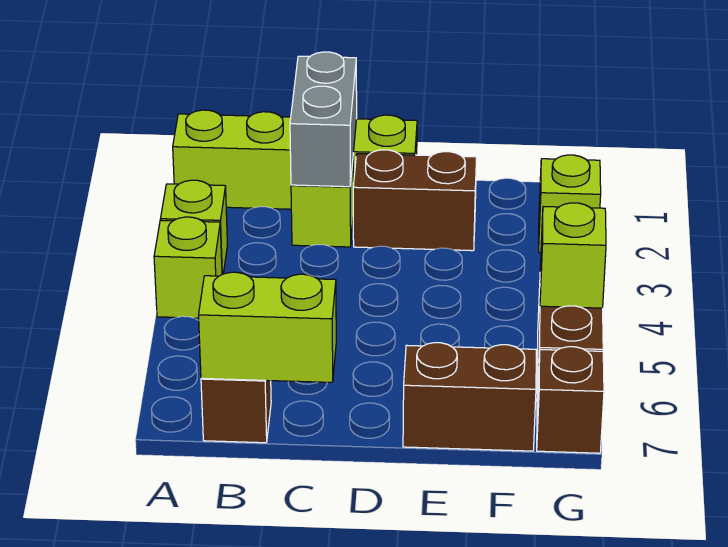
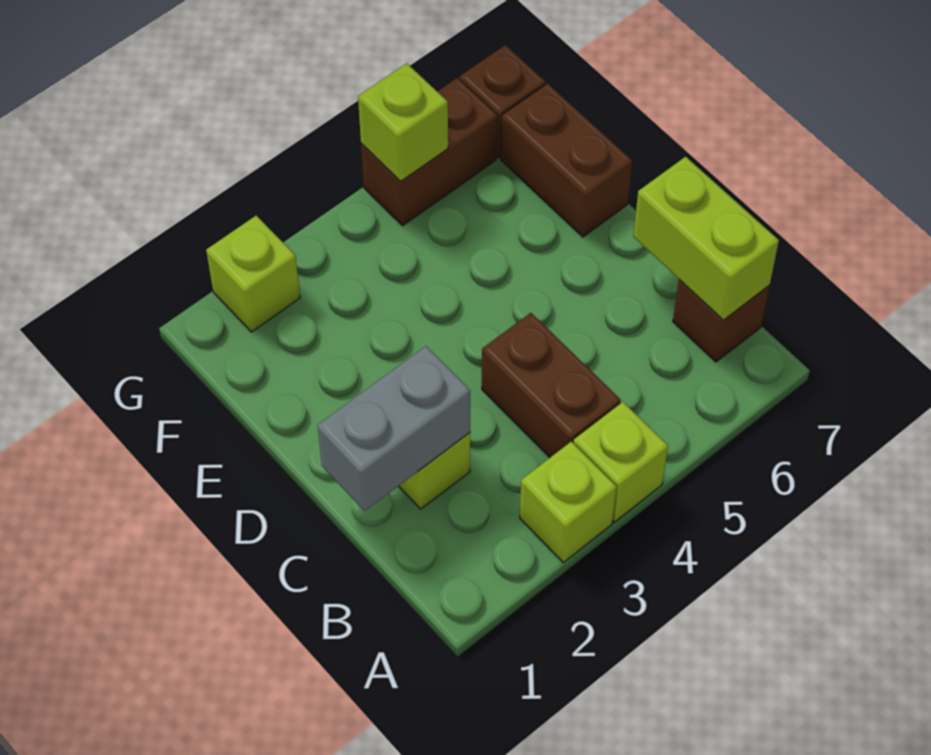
lime 1x4 brick [173,110,417,209] -> none
brown 1x2 brick [353,150,477,251] -> brown 1x2 brick moved to [482,313,621,457]

